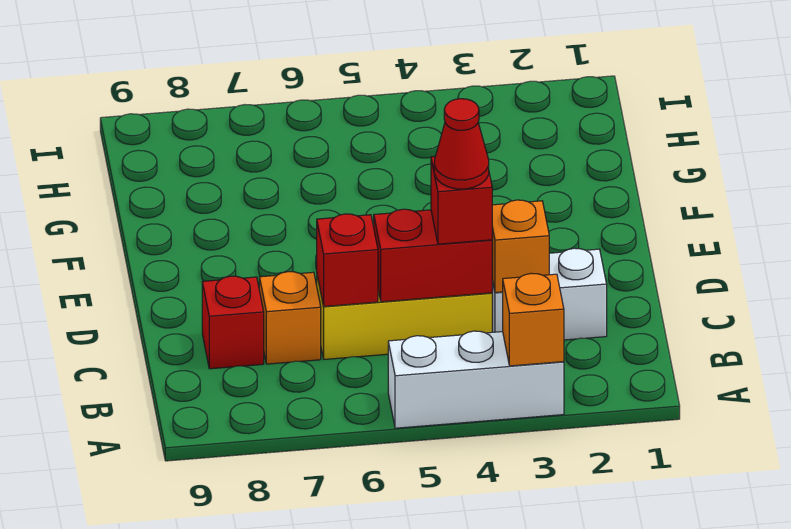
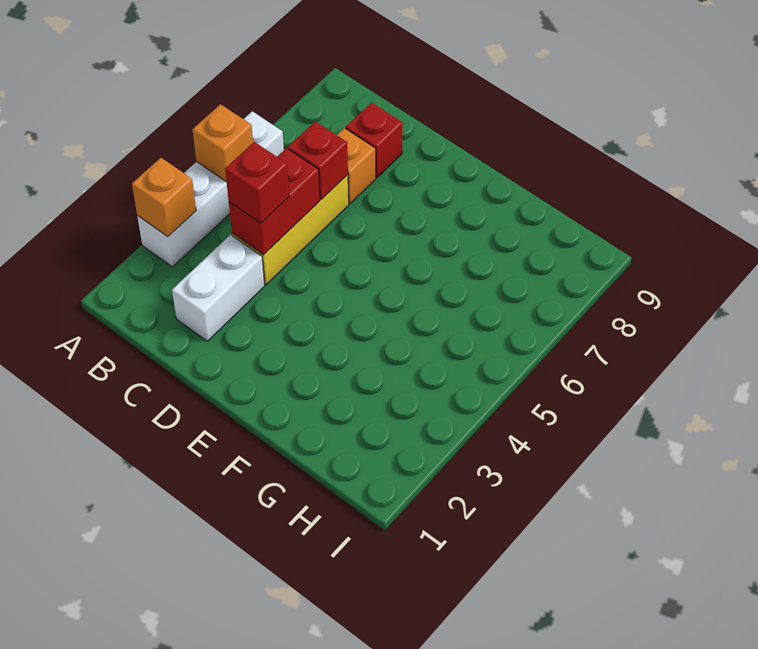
white 1x3 brick [388,331,564,428] -> white 1x4 brick [137,111,284,267]
orange 1x1 brick [492,200,549,293] -> orange 1x1 brick moved to [192,104,253,182]
red 1x1 cone [434,99,489,189] -> none

